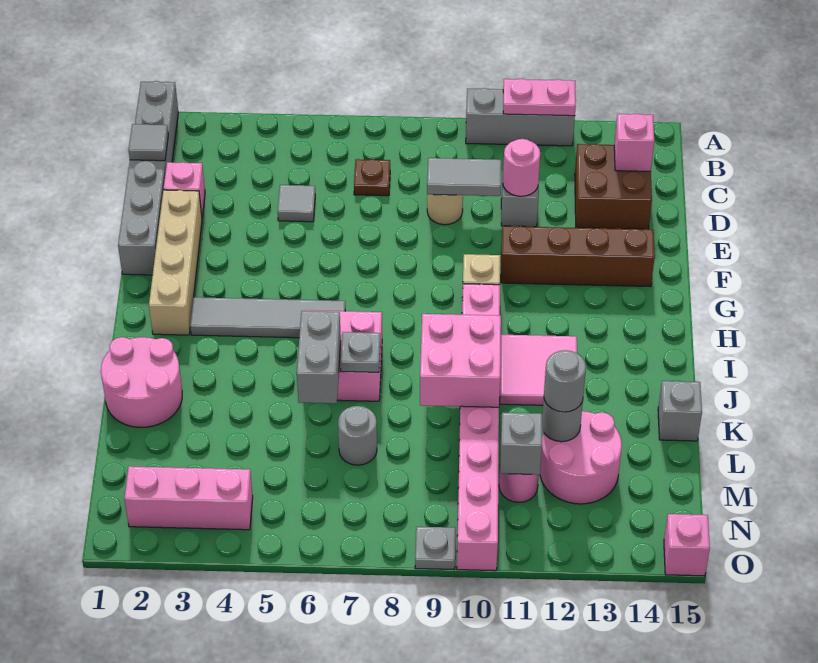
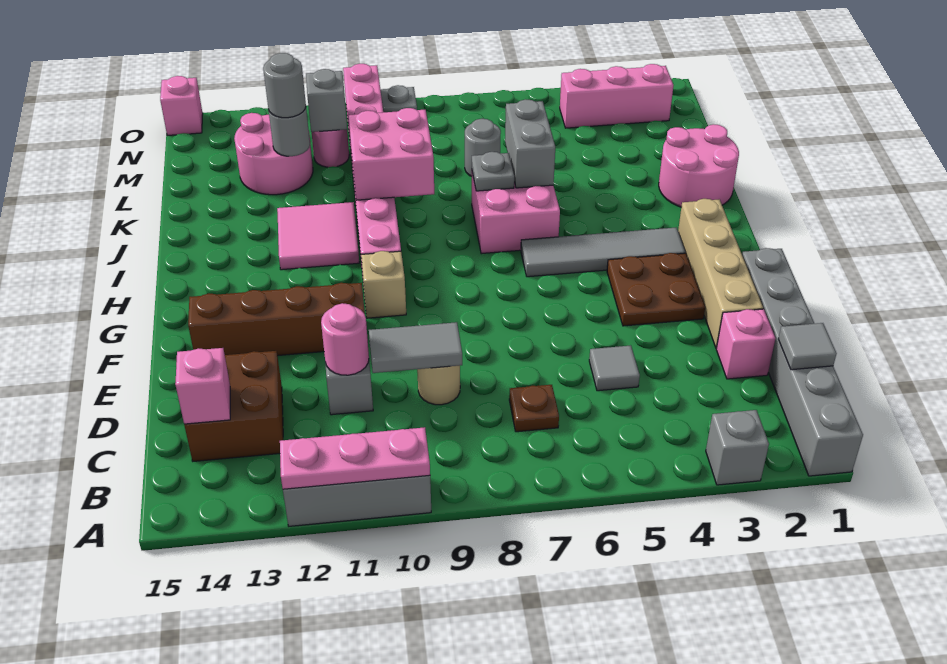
pink 1x2 plate [503,79,576,116] -> pink 1x3 plate [280,427,430,489]
none -> brown 2x2 plate [607,253,705,326]
grey 1x1 brick [658,381,702,441] -> grey 1x1 brick moved to [706,410,769,485]

